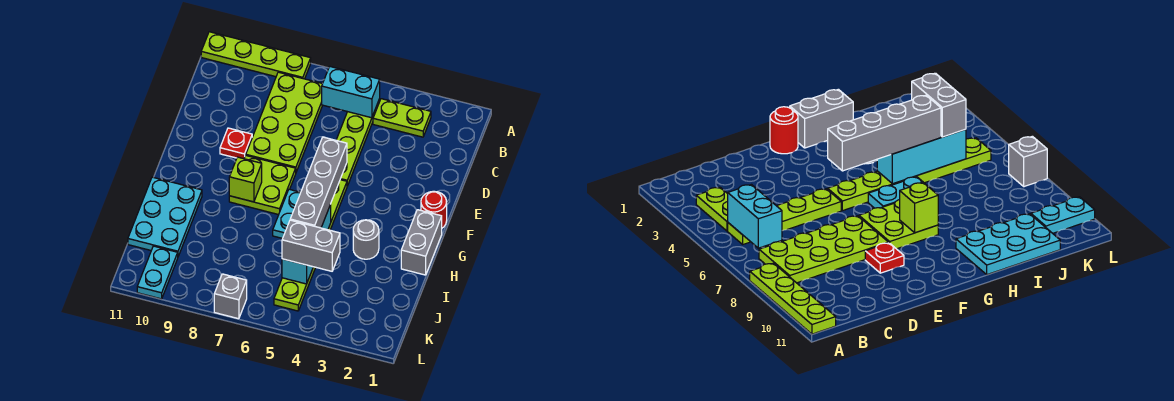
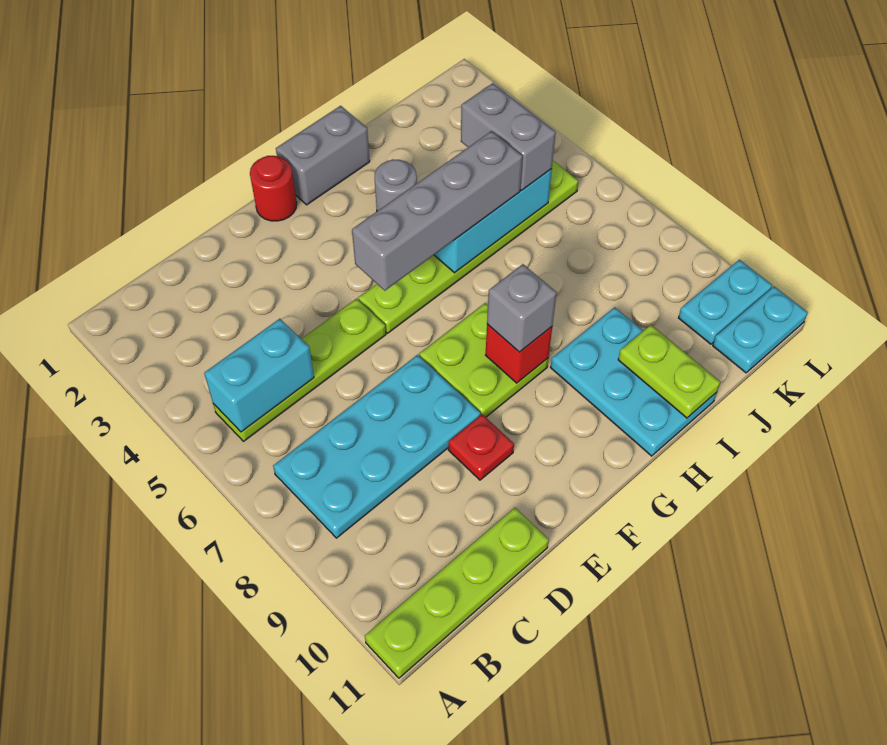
lime 1x4 plate [201,32,311,79] -> lime 1x4 plate turned to [365,508,549,678]
lime 1x2 plate [373,99,431,137] -> lime 1x2 plate moved to [618,325,720,418]
cyan 1x2 brick [322,67,380,118] -> cyan 1x2 brick turned to [204,319,314,432]
lime 2x4 plate [246,72,323,172] -> cyan 2x4 plate [273,355,481,538]
cyan 1x2 plate [273,189,301,238] -> cyan 1x2 plate moved to [713,287,808,373]
lime 1x1 brick [229,157,262,202] -> red 1x1 brick [486,324,552,383]
cyan 2x3 plate [128,177,202,256] -> cyan 2x3 plate turned to [551,307,717,456]
grey 1x1 brick [214,274,247,319] -> grey 1x1 brick moved to [487,264,557,352]

